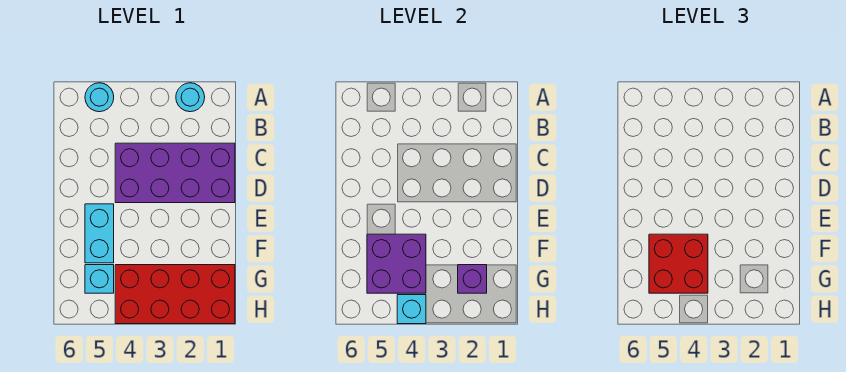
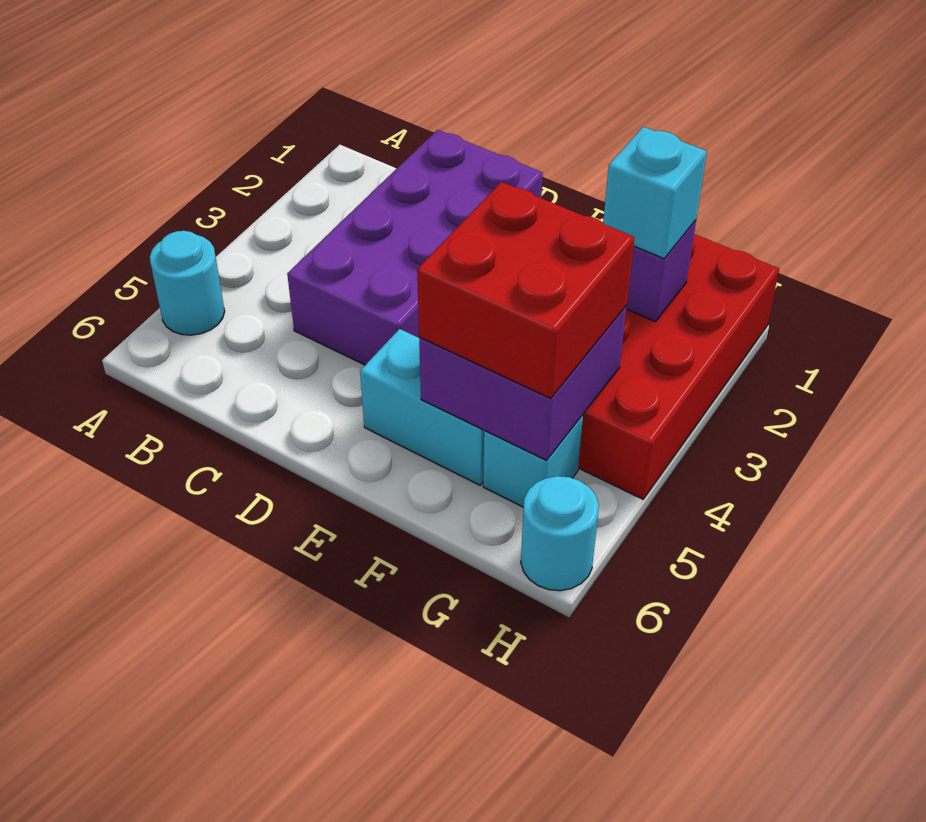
cyan 1x1 round brick [176,83,205,112] -> cyan 1x1 round brick moved to [521,476,599,591]
cyan 1x1 brick [397,295,426,324] -> cyan 1x1 brick moved to [603,127,707,259]

